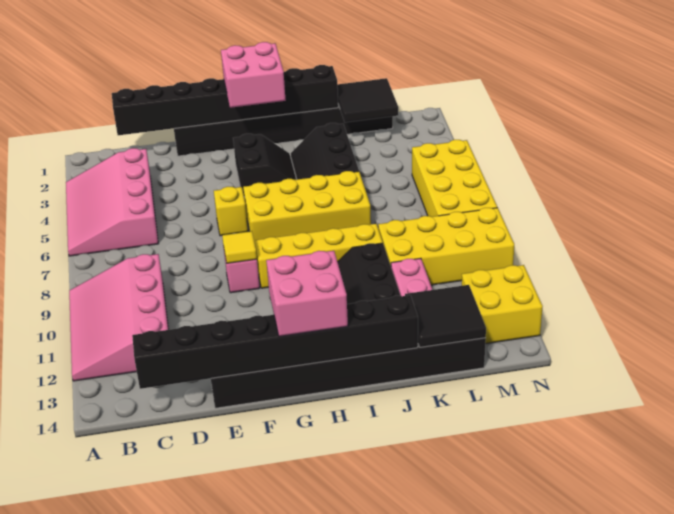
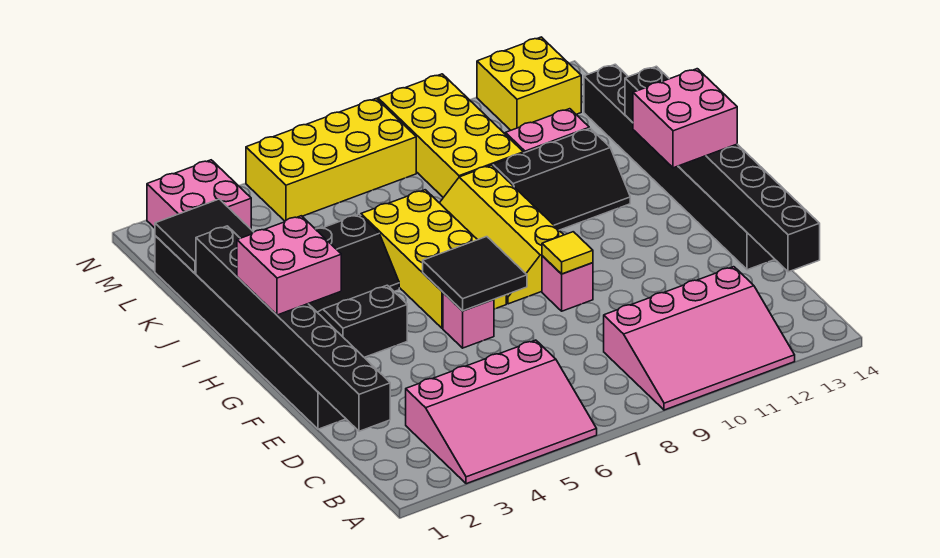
yellow 1x1 brick [214,187,248,236] -> pink 1x1 brick [443,293,494,348]
black 2x2 tile [405,285,486,347] -> black 2x2 tile moved to [423,237,527,311]
none -> pink 2x2 brick [147,160,251,229]

